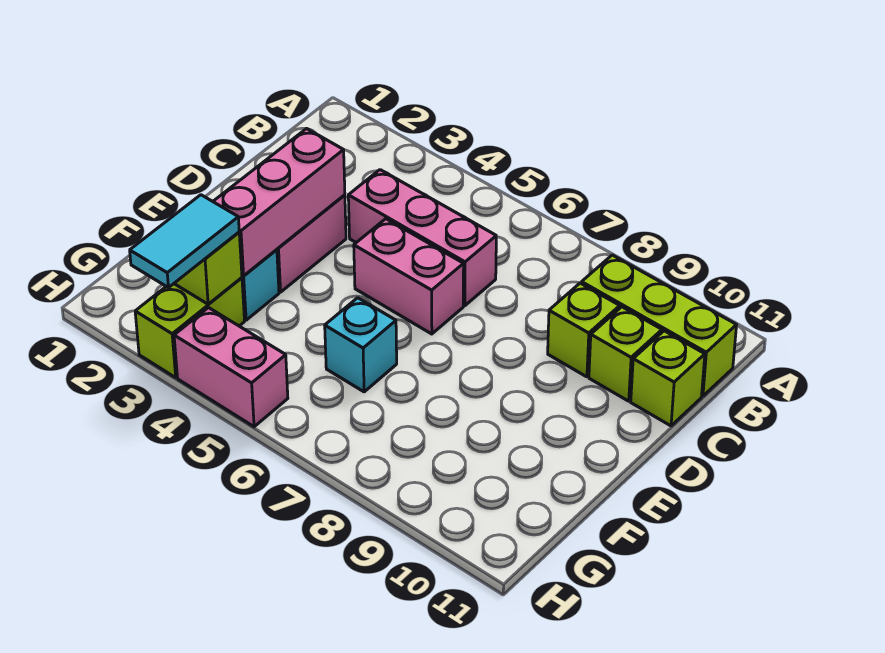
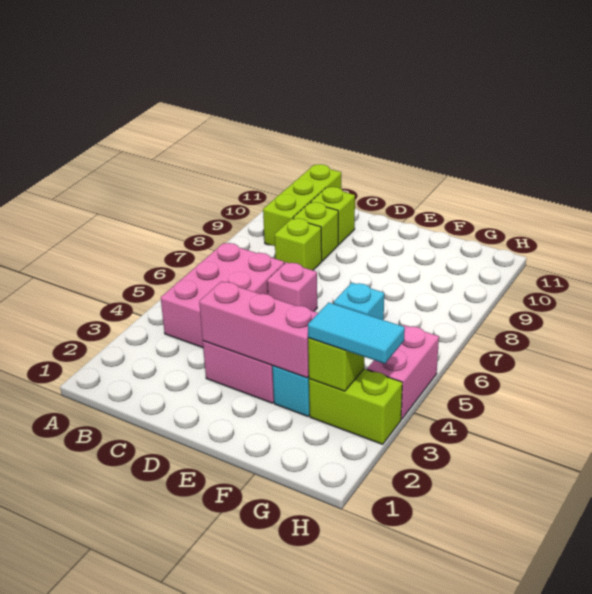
pink 1x3 brick [348,170,496,306] -> pink 2x3 brick [161,243,284,348]
lime 1x1 brick [631,331,705,426] -> lime 1x1 brick moved to [275,218,322,270]
pink 1x2 brick [354,219,464,334] -> pink 1x1 brick [267,262,317,311]

